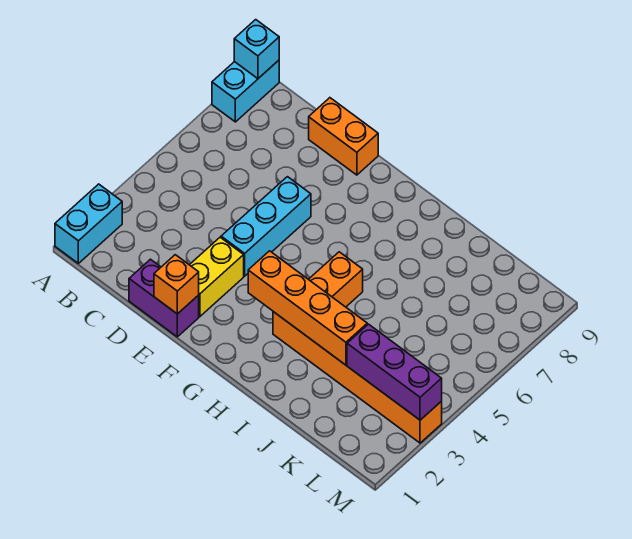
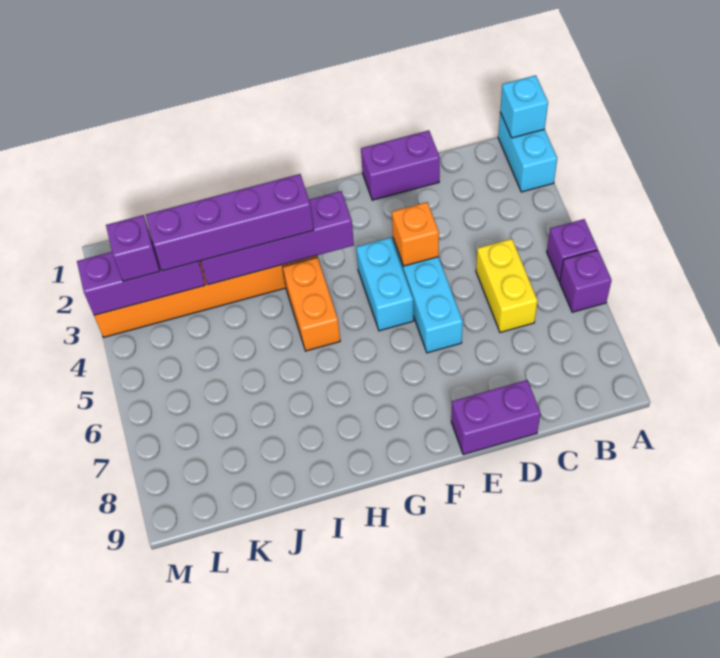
none -> purple 1x1 brick [547,219,597,281]
none -> purple 1x1 brick [560,250,612,312]
cyan 1x2 brick [212,60,279,122] -> cyan 1x2 brick moved to [356,237,414,331]
cyan 1x1 brick [234,20,279,79] -> cyan 1x1 brick moved to [500,75,548,138]
orange 1x2 brick [309,98,378,175] -> purple 1x2 brick [451,380,541,455]
orange 1x1 brick [154,255,199,314] -> orange 1x1 brick moved to [392,202,439,266]
yellow 1x2 brick [190,237,244,317] -> yellow 1x2 brick moved to [476,239,538,332]
orange 1x4 brick [248,251,367,365] -> purple 1x4 brick [201,191,354,285]
none -> purple 1x4 brick [146,174,314,271]
none -> purple 1x1 brick [106,215,160,281]

